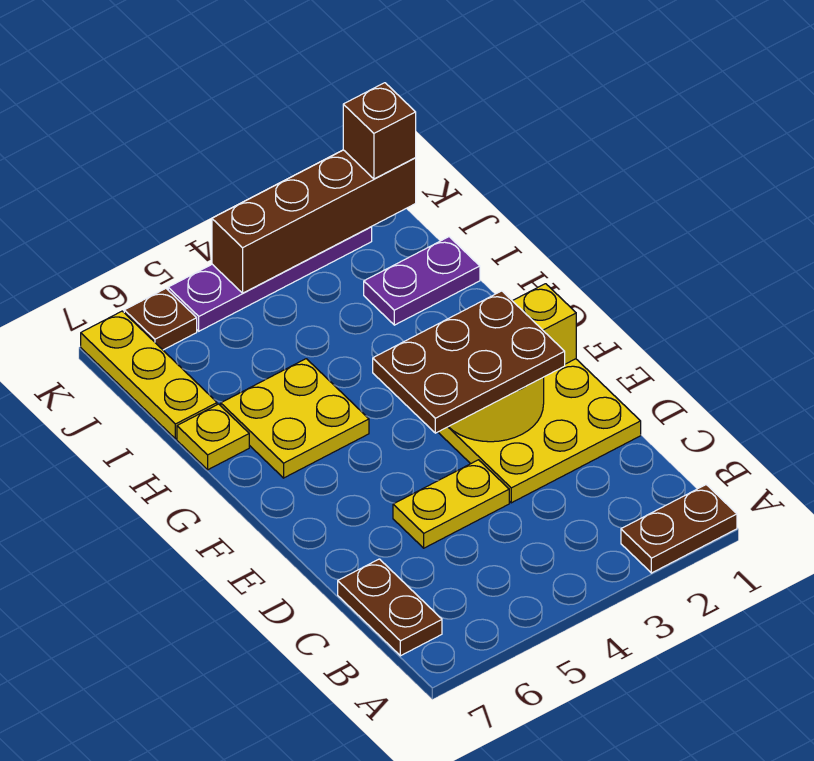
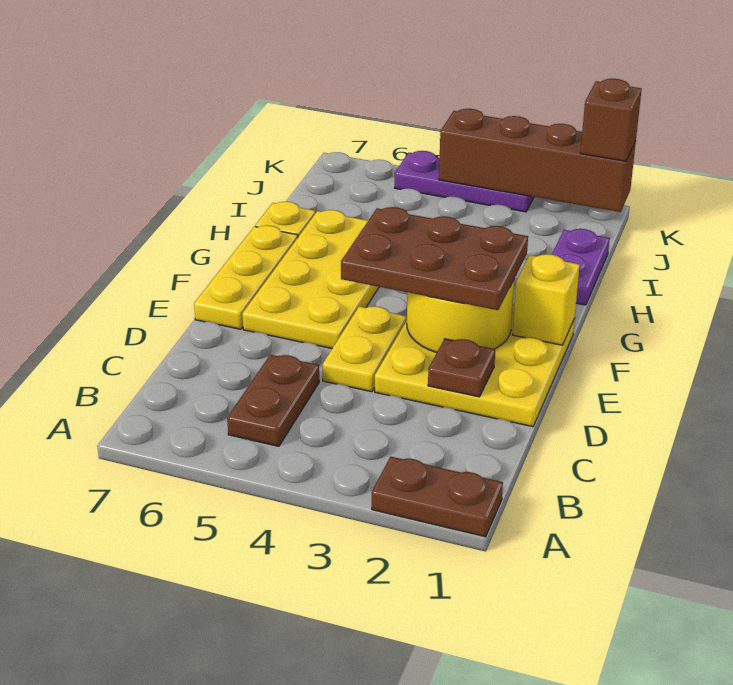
brown 1x2 plate [338,559,442,656] -> brown 1x2 plate moved to [227,355,319,446]
yellow 1x2 plate [393,460,509,548] -> yellow 1x2 plate turned to [322,306,407,392]
yellow 2x2 plate [221,359,369,478] -> yellow 2x4 plate [242,210,379,348]
purple 1x2 plate [364,237,480,325] -> purple 1x2 plate turned to [552,229,610,305]
yellow 1x3 plate [81,311,217,439] -> yellow 1x3 plate moved to [194,225,298,329]
purple 1x4 plate [168,227,372,331] -> purple 1x3 plate [395,151,534,212]
brown 1x1 plate [124,289,197,350] -> brown 1x1 plate moved to [428,339,495,397]

